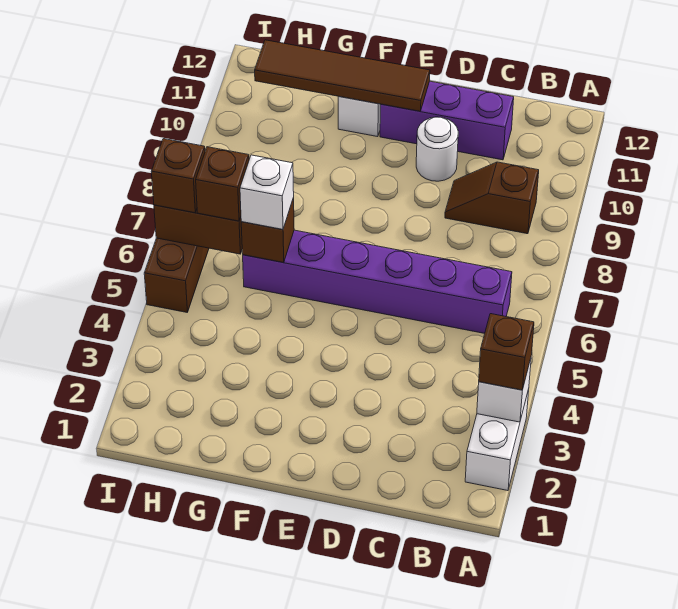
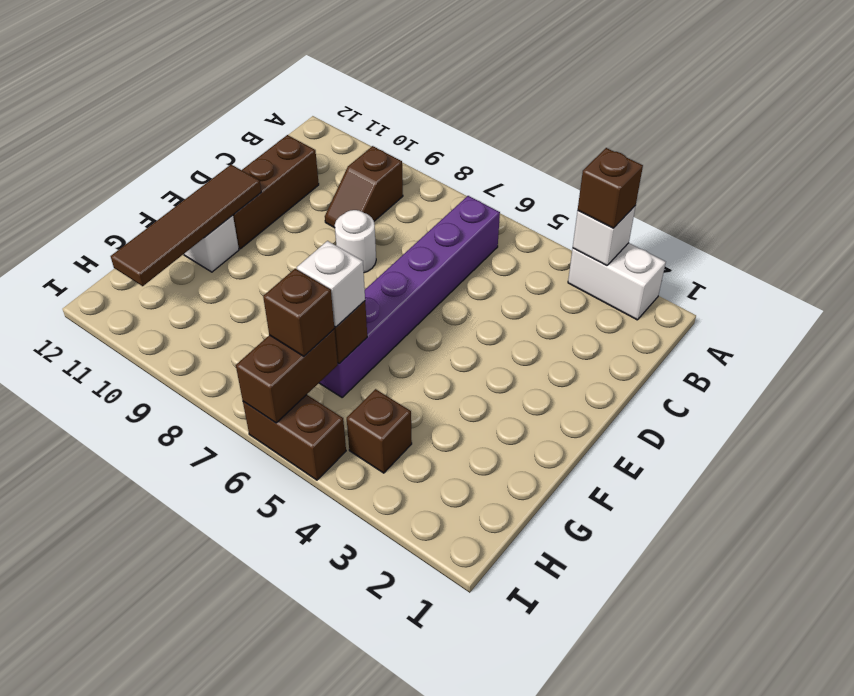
purple 1x3 brick [380,81,514,160] -> brown 1x3 brick [233,135,319,249]
white 1x1 round brick [416,117,458,181] -> white 1x1 round brick moved to [335,210,376,273]
brown 1x1 brick [151,139,205,213] -> brown 1x1 brick moved to [347,389,412,473]

